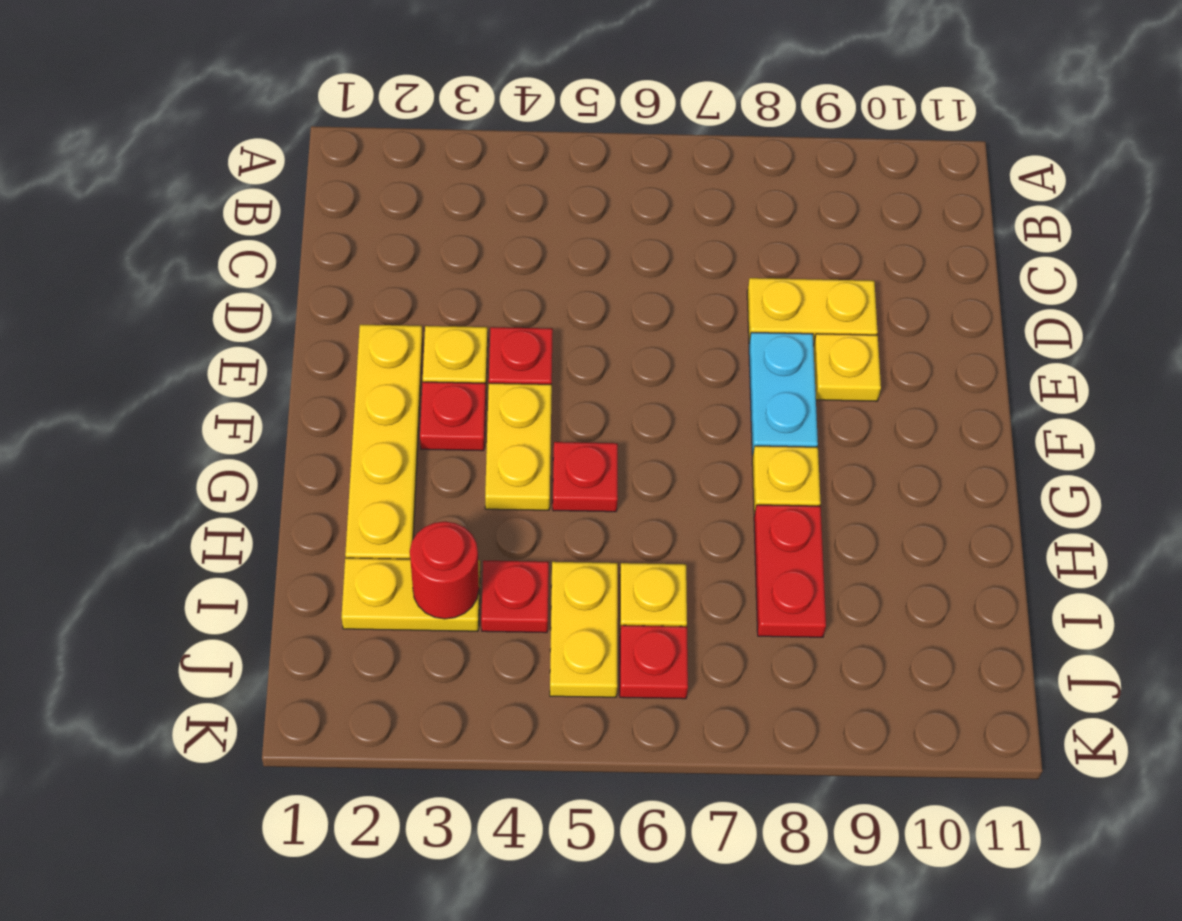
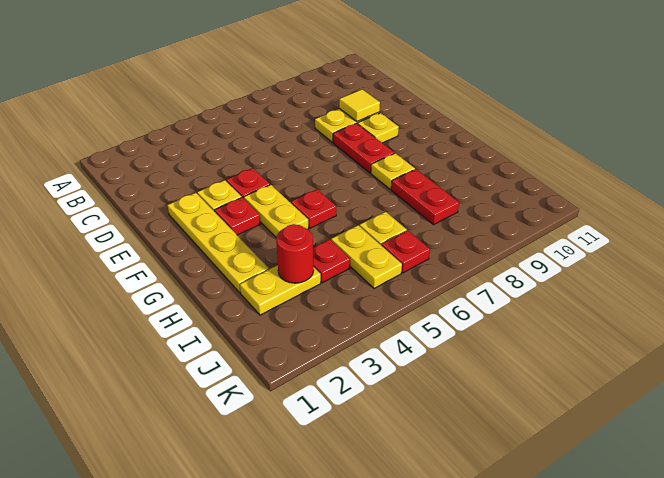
none -> yellow 1x1 tile [339,89,380,122]
cyan 1x2 plate [749,332,818,455] -> red 1x2 plate [333,123,394,173]

